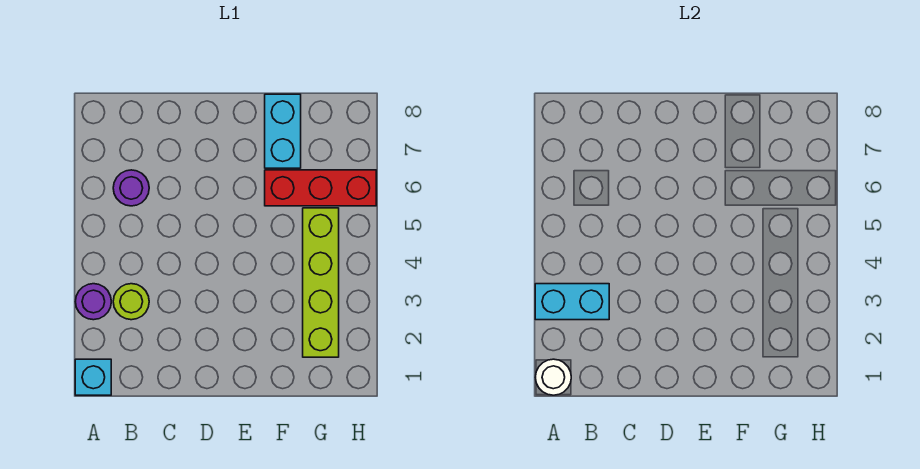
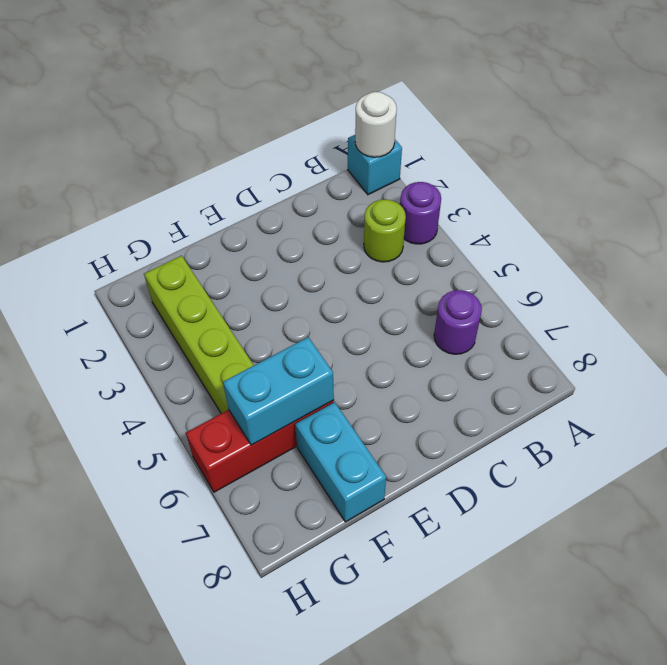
cyan 1x2 brick [535,284,609,320] -> cyan 1x2 brick moved to [223,337,334,445]

